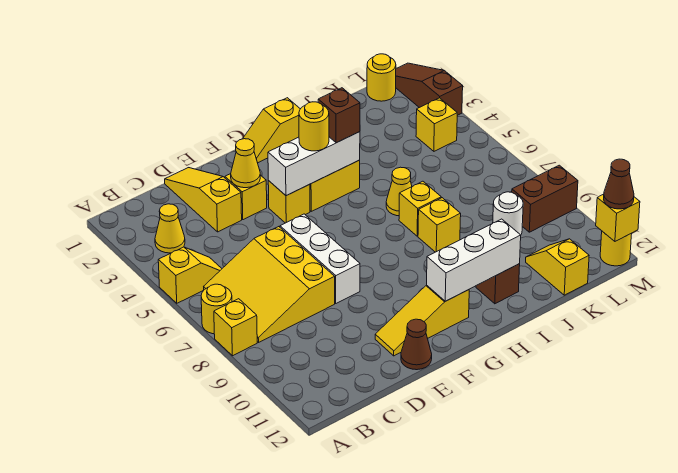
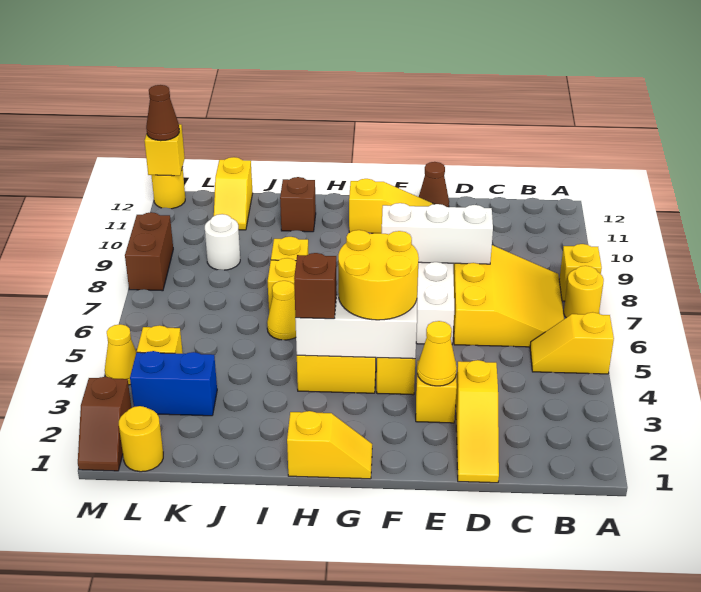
yellow 1x1 cone [155,204,185,253] -> yellow 1x1 cone moved to [105,324,136,385]
yellow 1x1 round brick [299,102,329,151] -> yellow 2x2 round brick [338,230,419,320]
white 1x3 brick [427,219,521,301] -> white 1x3 brick moved to [382,203,493,264]
none -> blue 1x2 brick [130,351,217,416]
brown 1x2 brick [512,165,578,232] -> brown 1x2 brick turned to [125,212,173,291]
brown 1x3 slope [396,63,463,115] -> brown 1x2 slope [78,377,131,471]

